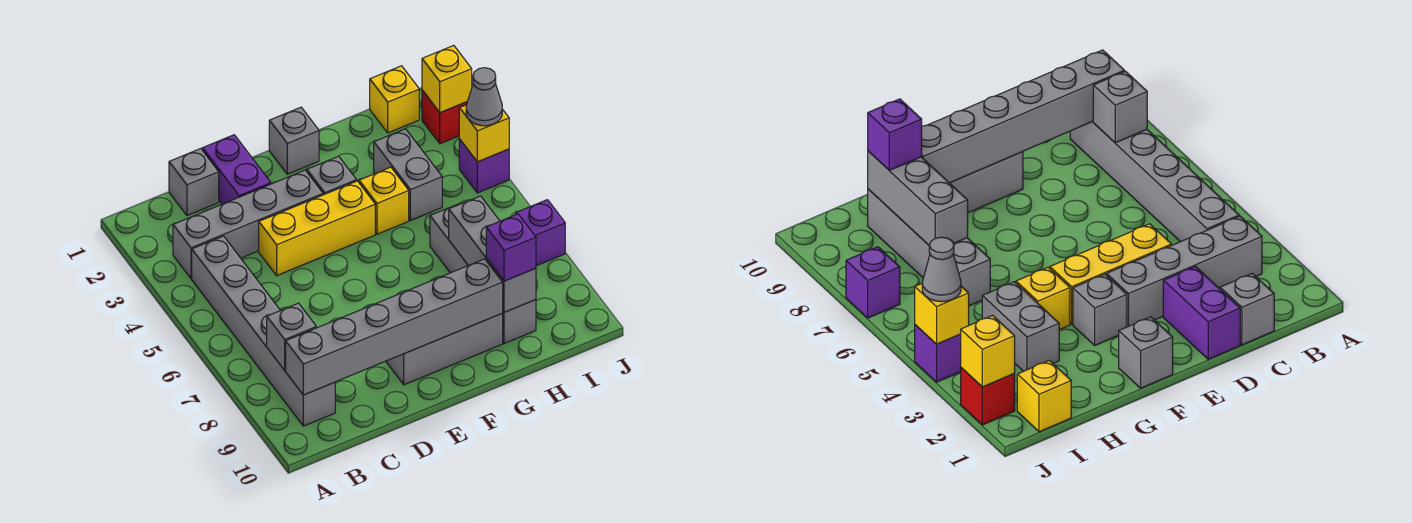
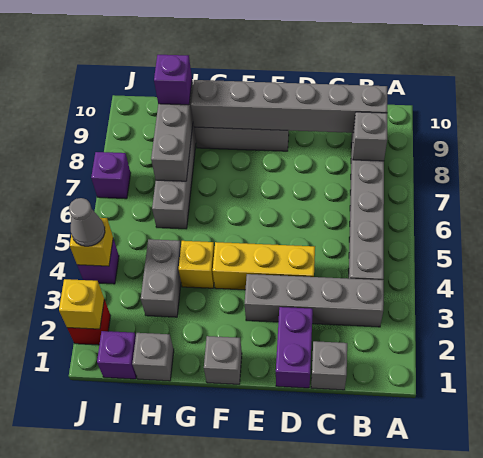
grey 1x1 brick [307,156,357,195] -> grey 1x1 brick moved to [132,333,174,381]
yellow 1x1 brick [370,66,419,133] -> purple 1x1 brick [97,331,136,379]

